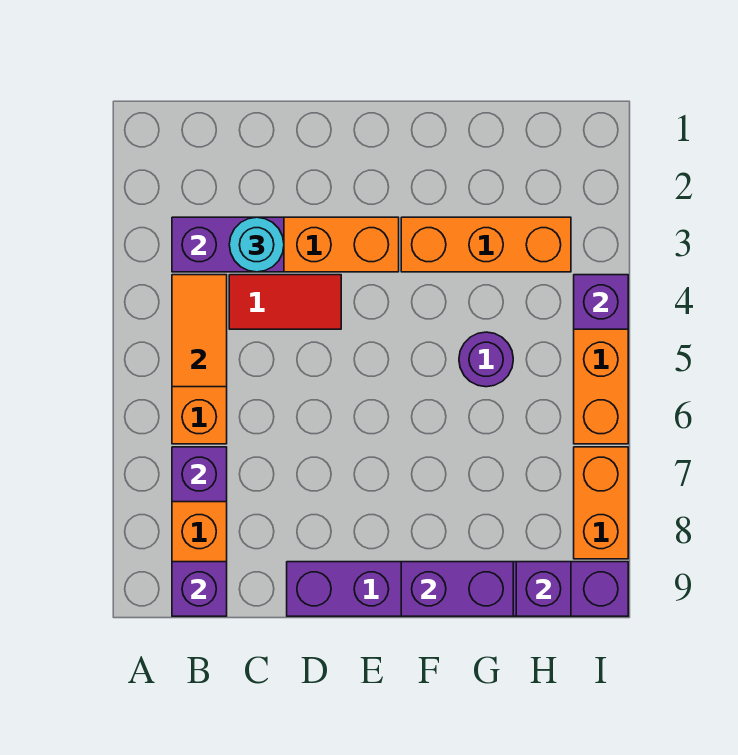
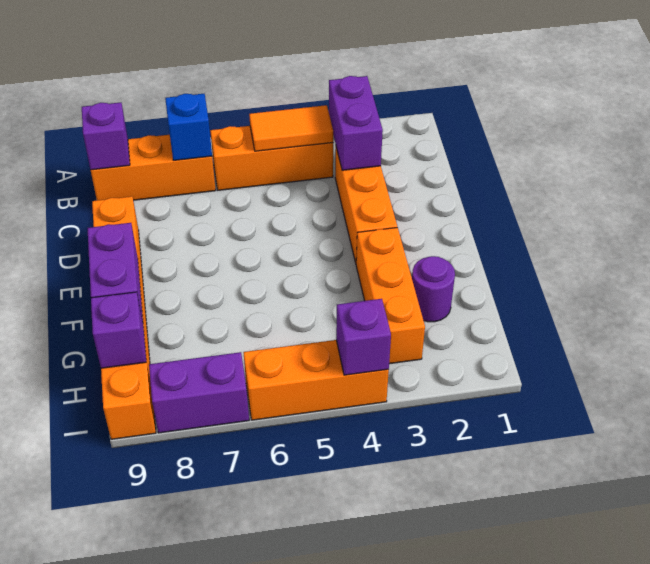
purple 1x1 brick [172,447,227,502] -> blue 1x1 brick [165,94,212,160]
cyan 1x1 round brick [229,217,284,272] -> none
red 1x2 tile [229,275,341,329] -> none
purple 1x6 brick [287,562,628,616] -> orange 1x6 brick [92,196,156,439]
purple 1x1 round brick [459,332,513,387] -> purple 1x1 round brick moved to [412,256,455,322]
orange 1x2 brick [574,447,628,559] -> purple 1x2 brick [149,352,249,433]

